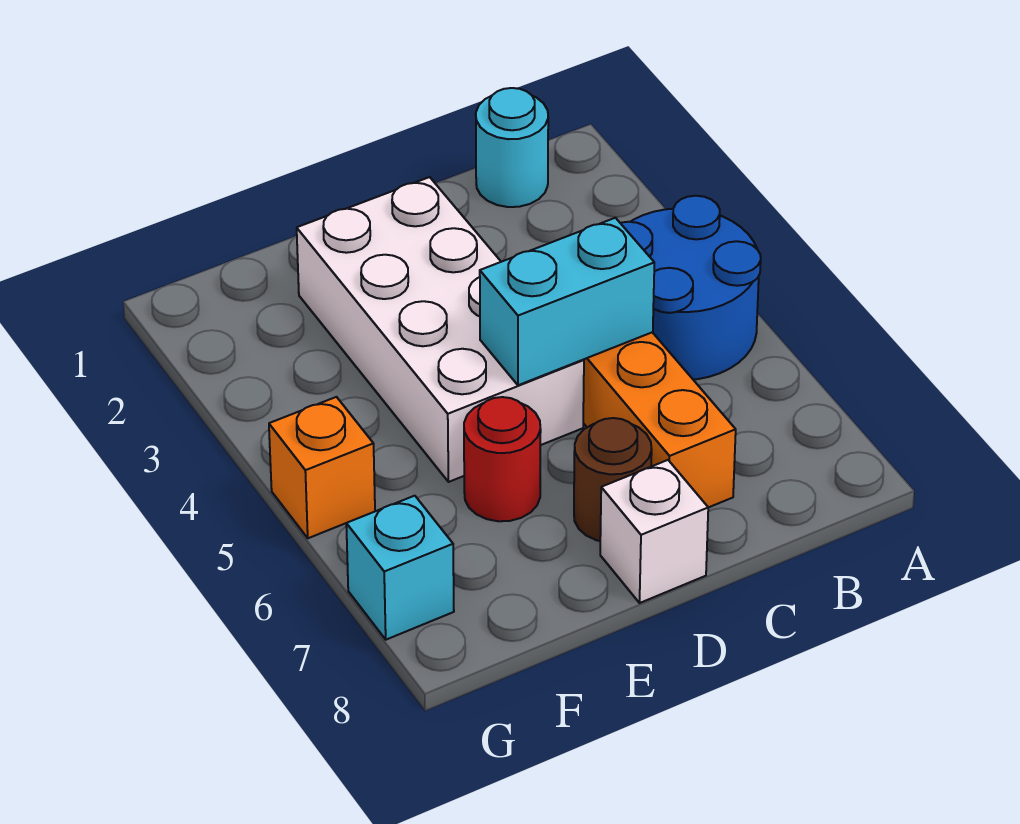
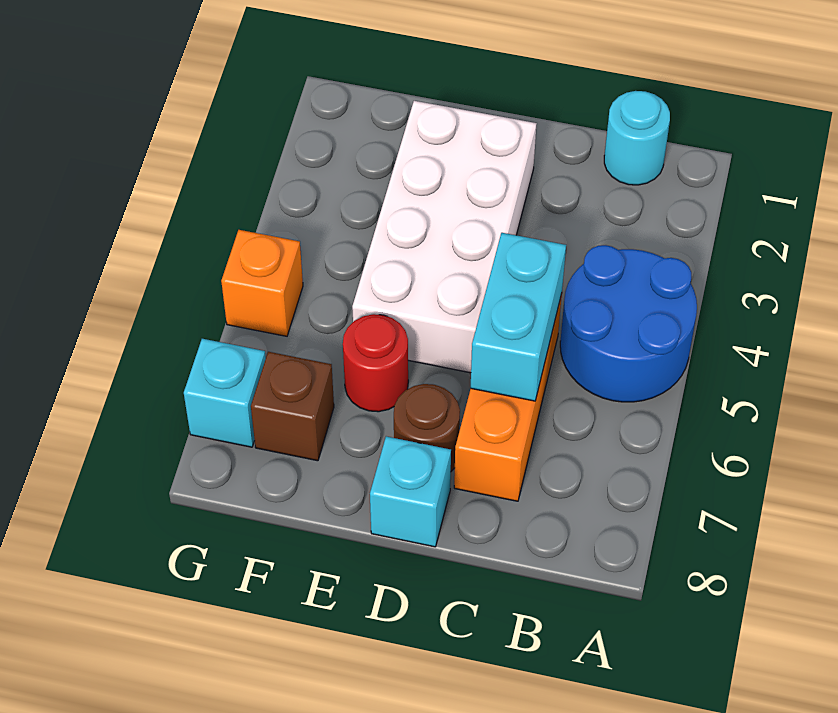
cyan 1x2 brick [480,218,654,385] -> cyan 1x2 brick turned to [471,233,566,401]
white 1x1 brick [600,460,708,603] -> cyan 1x1 brick [370,436,451,547]
none -> brown 1x1 brick [251,352,334,461]

